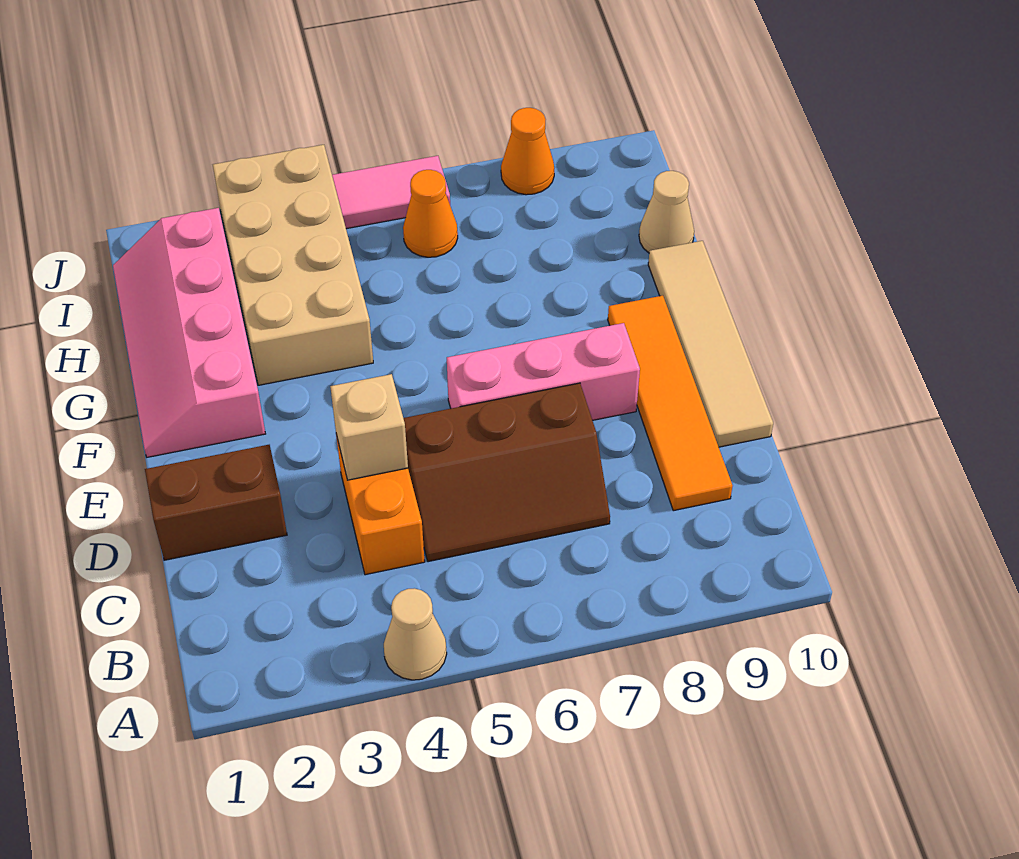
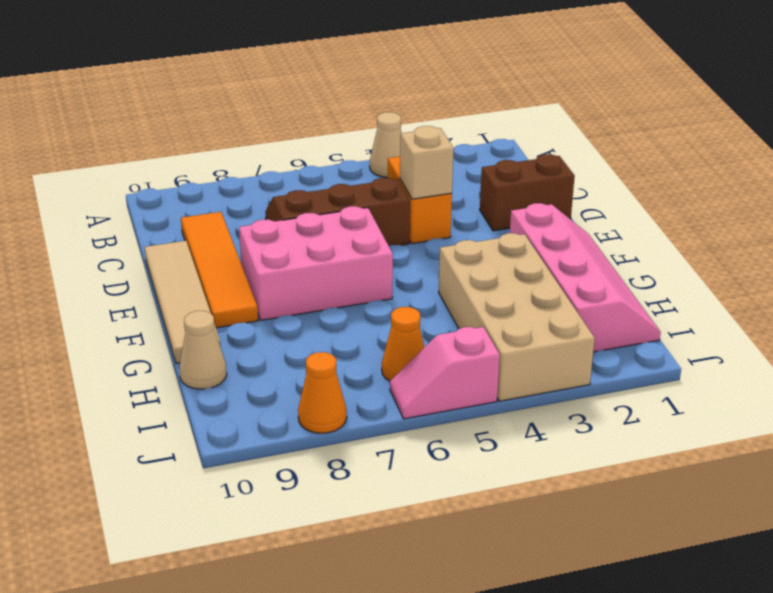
pink 1x3 brick [447,323,640,420] -> pink 2x3 brick [239,206,393,320]
pink 1x2 tile [332,156,450,229] -> pink 1x2 slope [390,327,500,419]

